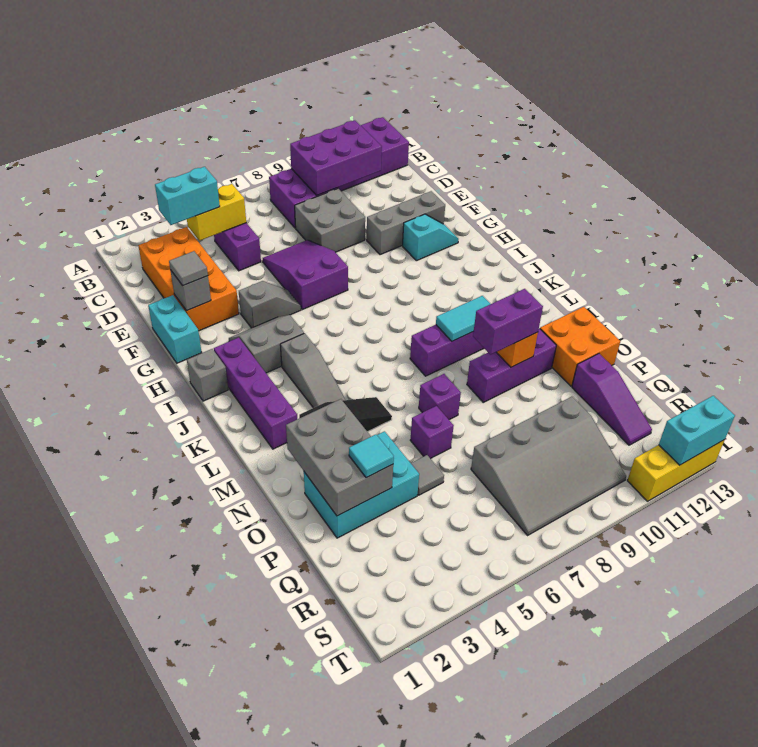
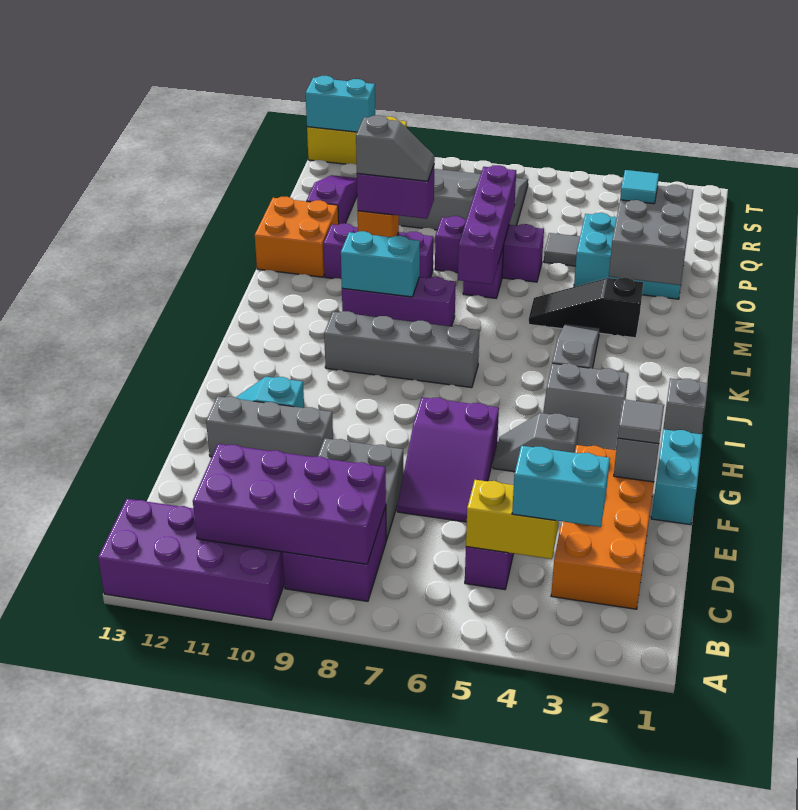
purple 2x3 brick [290,120,382,196] -> purple 2x4 brick [193,444,386,564]
purple 1x4 brick [214,337,297,449] -> purple 1x4 brick moved to [458,165,516,284]
none -> grey 1x4 brick [324,311,479,388]
cyan 1x2 tile [436,296,490,341] -> cyan 1x2 brick [341,231,420,297]
none -> grey 1x2 slope [356,115,435,181]
purple 1x1 brick [410,406,454,459] -> purple 1x3 brick [435,216,544,282]

